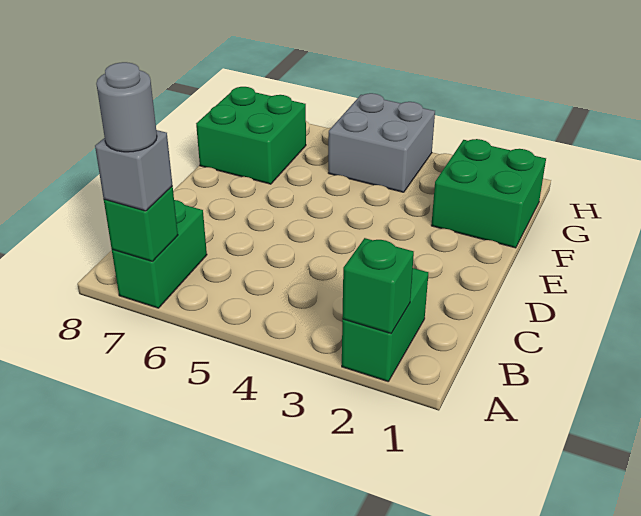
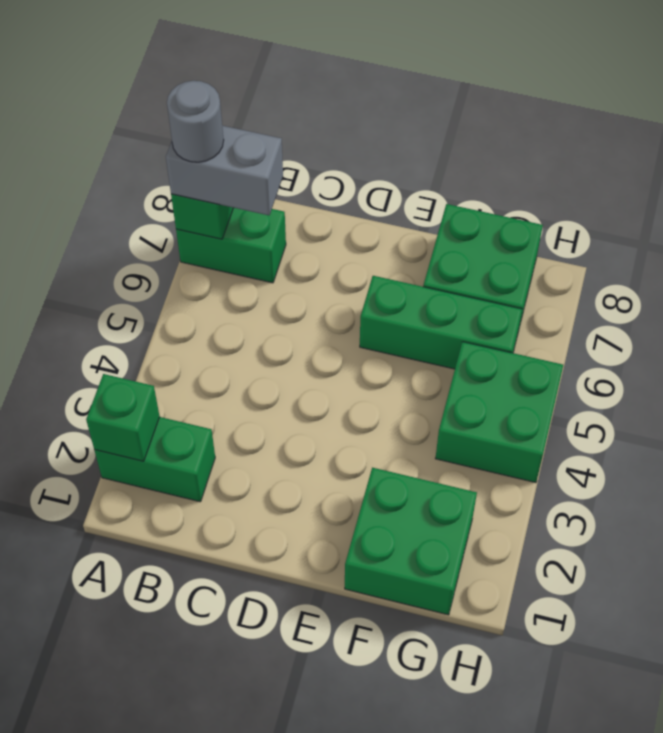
grey 1x1 brick [95,130,173,211] -> grey 1x2 brick [166,126,283,215]
none -> green 1x3 brick [360,276,522,369]
grey 2x2 brick [328,93,435,192] -> green 2x2 brick [435,342,563,483]

